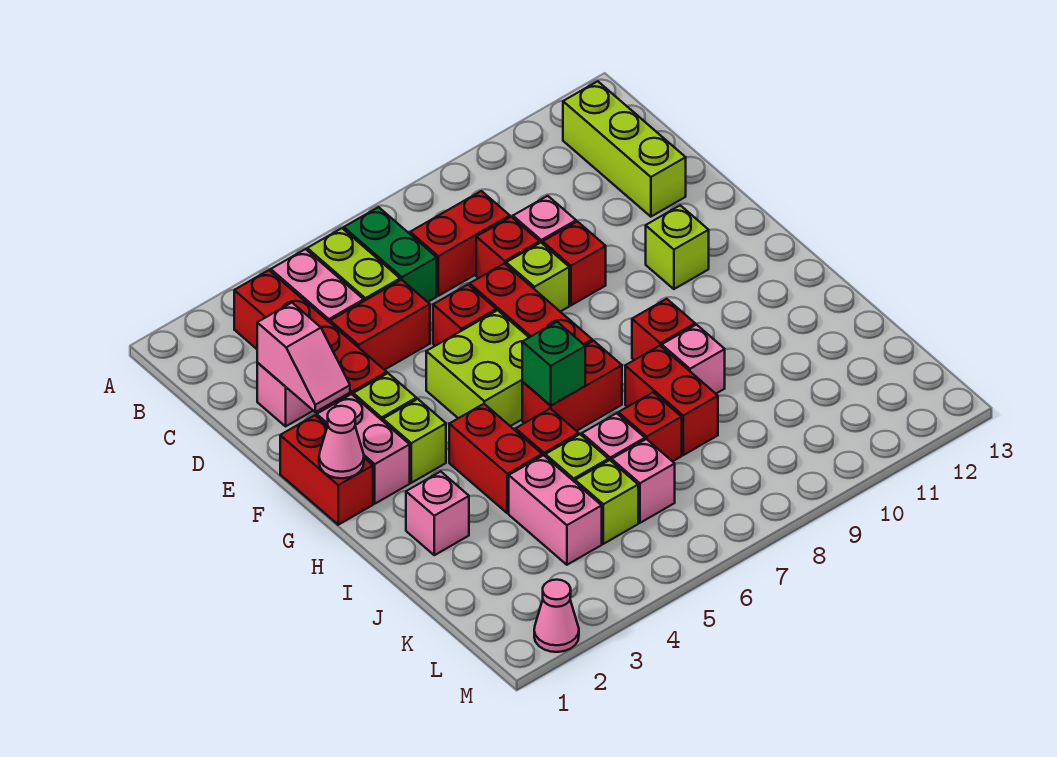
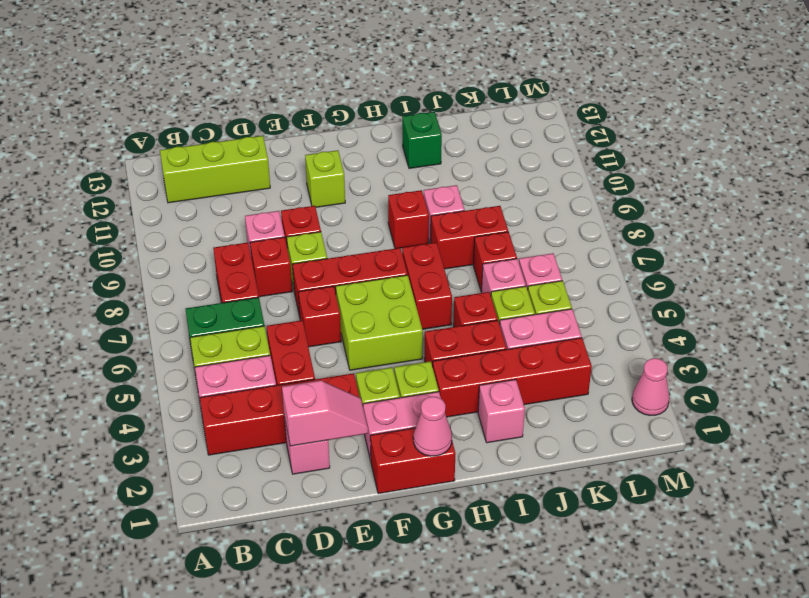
none -> red 1x4 brick [433,338,592,417]
green 1x1 brick [522,322,585,406] -> green 1x1 brick moved to [402,112,442,168]

